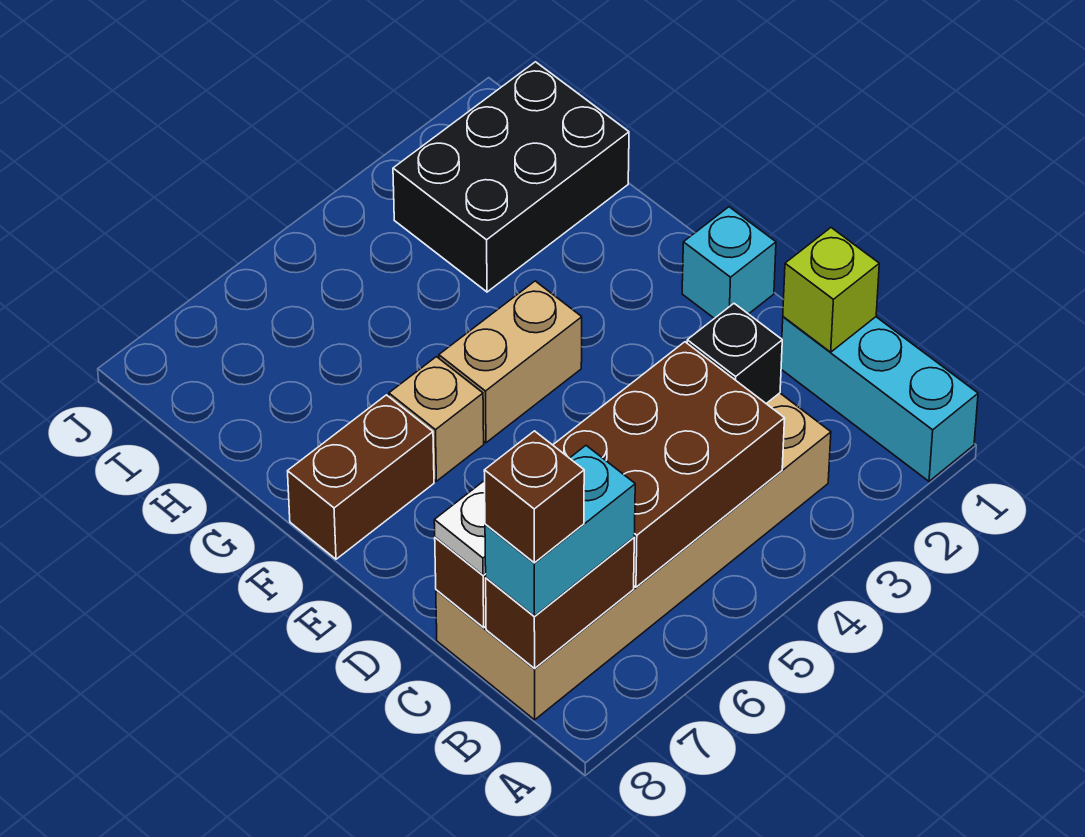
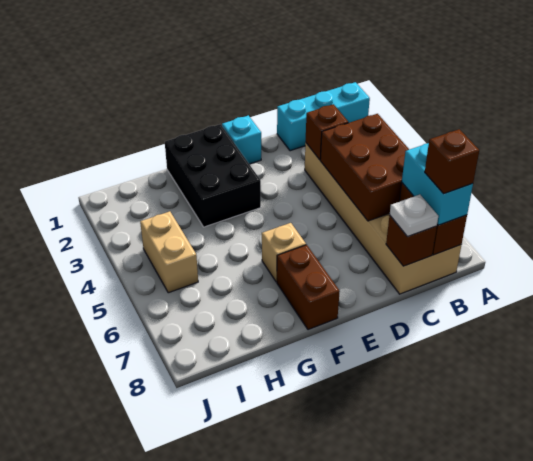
lime 1x1 brick [783,228,879,352] -> none
black 1x1 brick [687,304,782,403] -> brown 1x1 brick [306,104,348,160]
tan 1x2 brick [439,281,582,443] -> tan 1x2 brick moved to [140,211,198,293]
black 2x3 brick [393,62,629,292] -> black 2x3 brick moved to [165,124,261,227]

